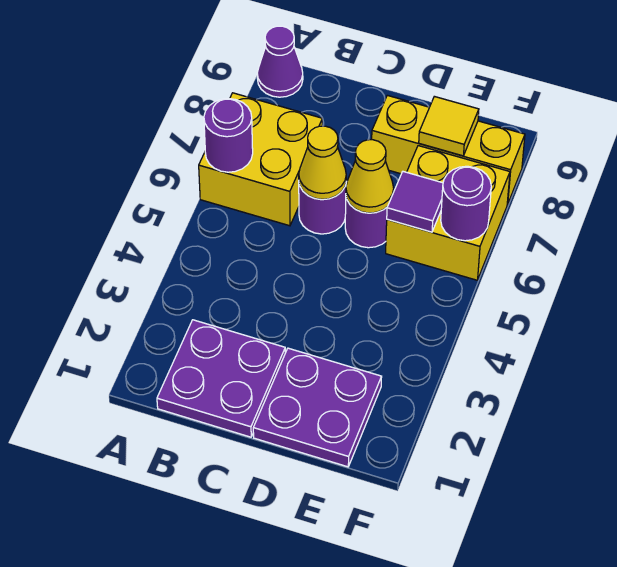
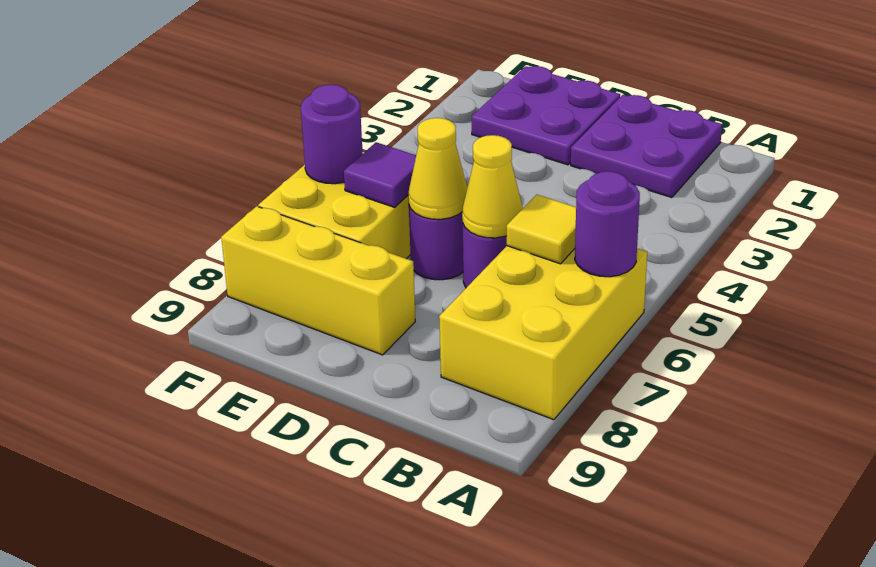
yellow 2x2 brick [199,93,322,226] -> yellow 2x3 brick [439,246,647,420]
purple 1x1 cone [257,26,303,97] -> none
yellow 1x1 tile [419,96,479,156] -> yellow 1x1 tile moved to [507,195,576,264]

